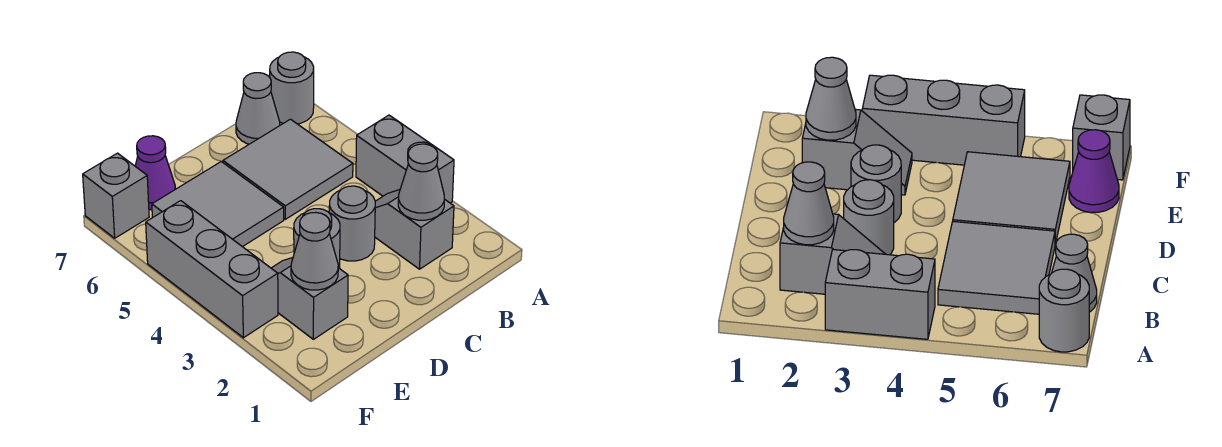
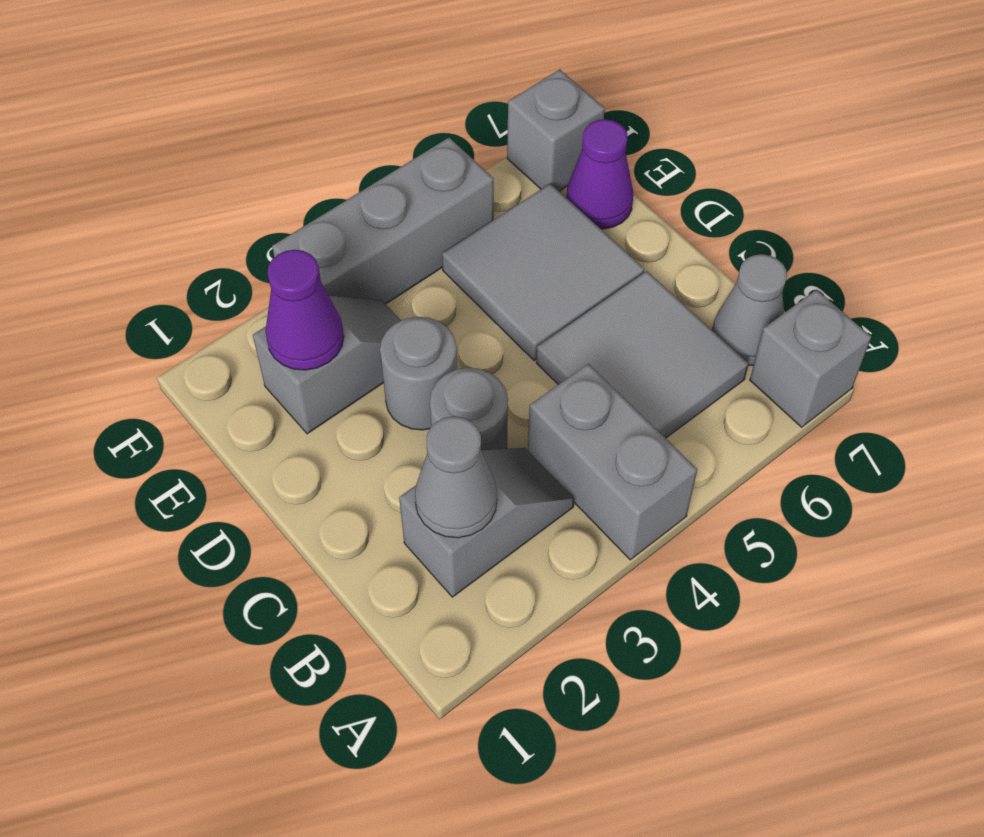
grey 1x2 brick [356,115,454,203] -> grey 1x2 brick turned to [528,364,697,560]
grey 1x1 round brick [270,52,314,124] -> grey 1x1 brick [750,290,871,427]
grey 1x1 cone [291,212,338,290] -> purple 1x1 cone [265,250,344,370]

